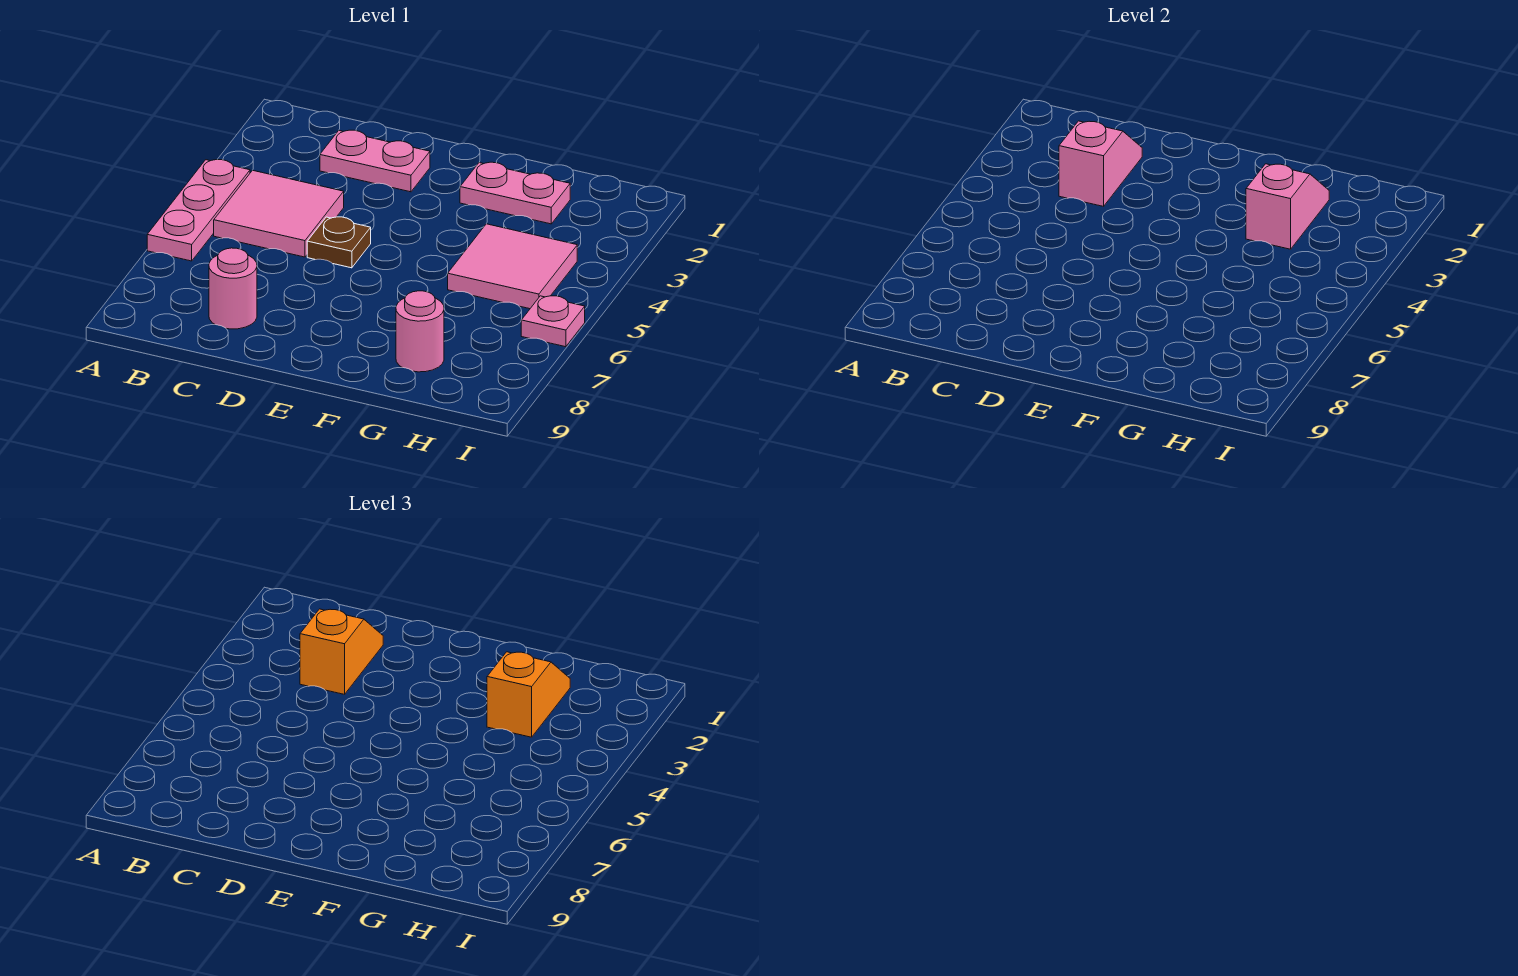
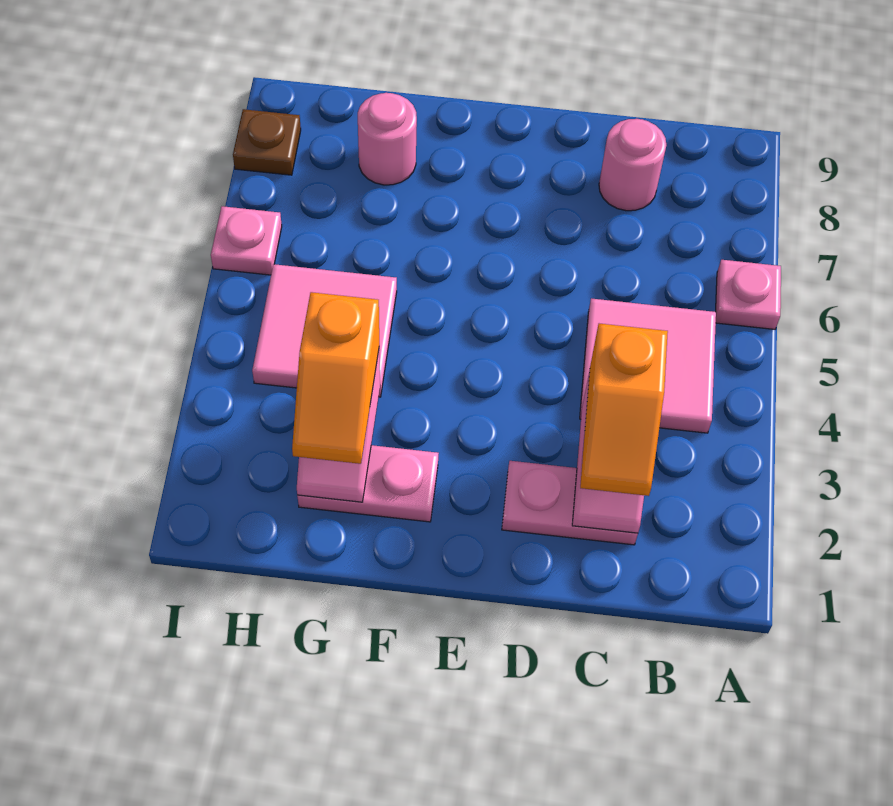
pink 1x3 plate [147,160,250,261] -> pink 1x1 plate [716,260,781,329]
brown 1x1 plate [307,217,371,268] -> brown 1x1 plate moved to [233,109,301,175]

